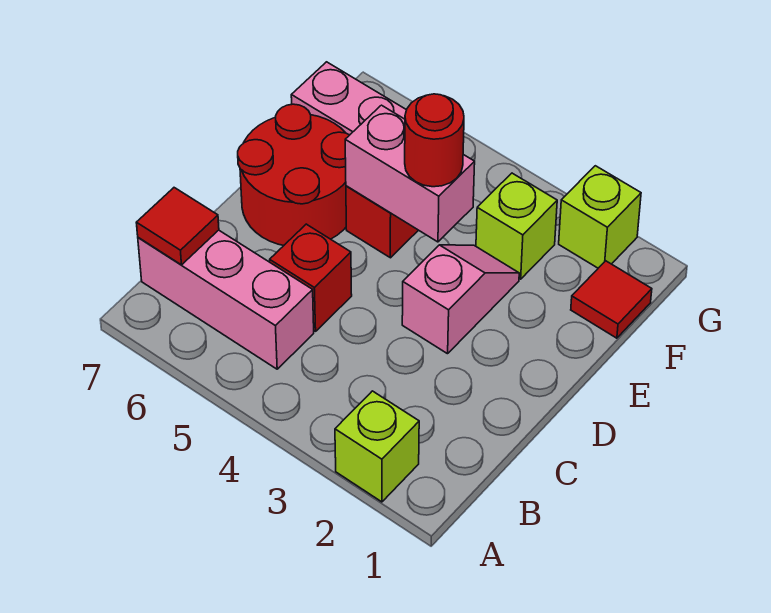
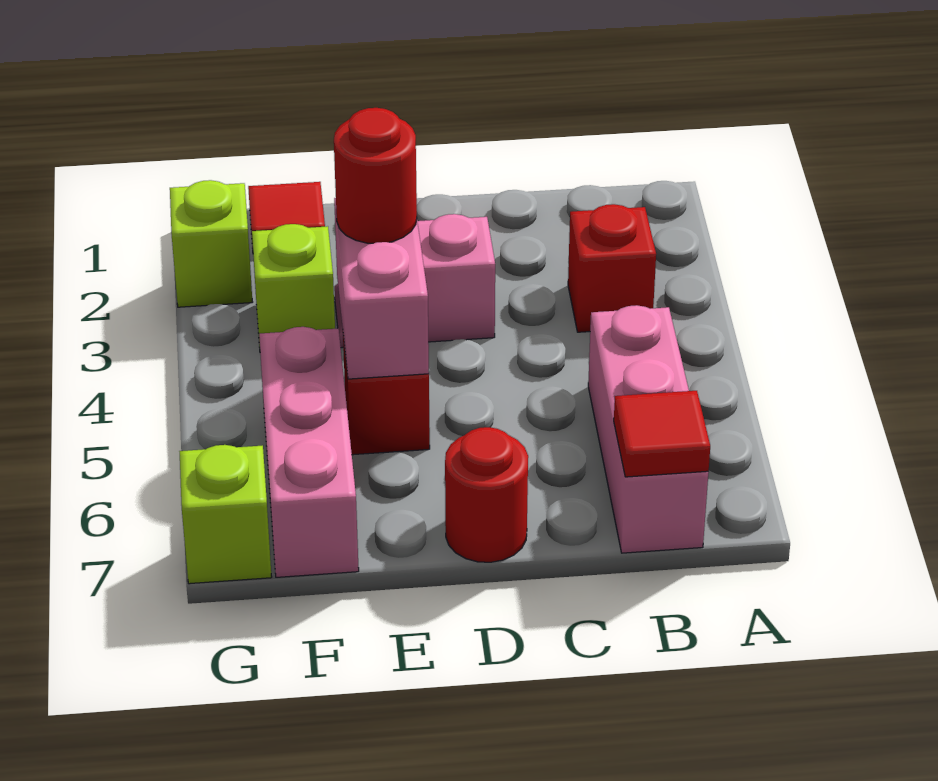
lime 1x1 brick [335,391,419,502] -> lime 1x1 brick moved to [179,445,272,584]
red 1x1 brick [270,224,352,331] -> red 1x1 brick moved to [568,204,656,332]
red 2x2 round brick [238,104,349,245] -> red 1x1 round brick [445,427,528,562]

